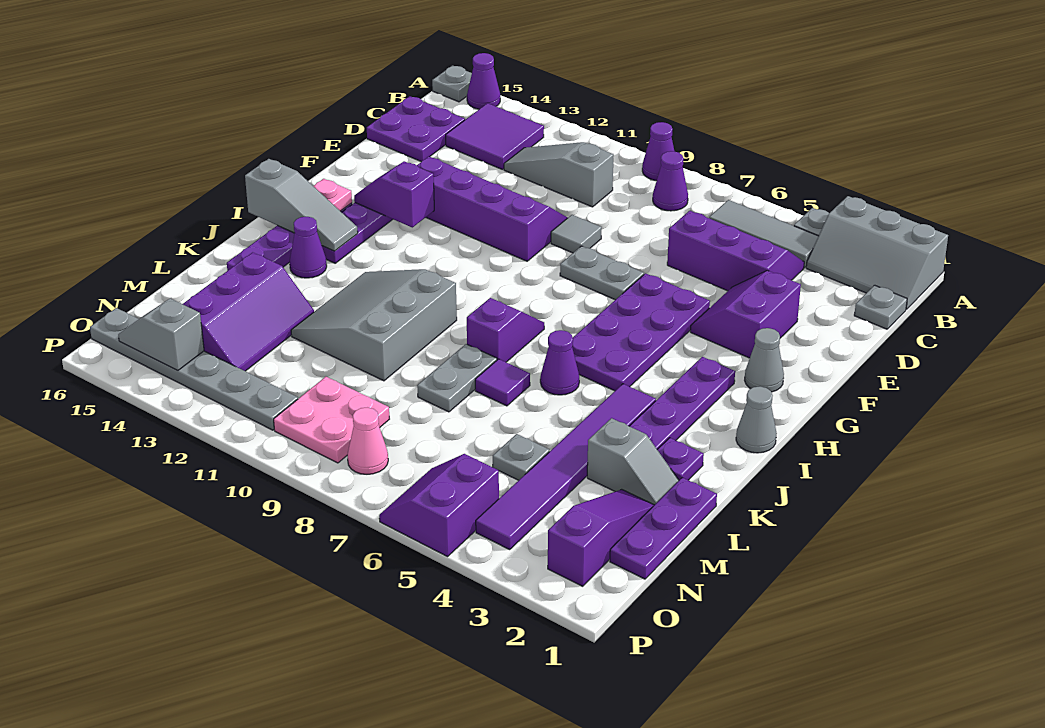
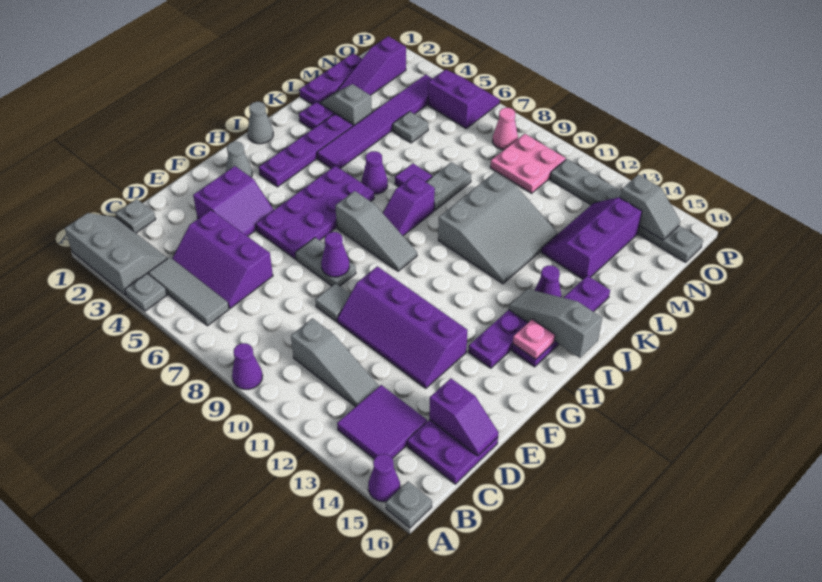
purple 1x1 cone [653,151,688,211] -> purple 1x1 cone moved to [321,232,349,277]
purple 1x2 slope [354,161,434,227] -> purple 1x2 slope moved to [429,378,499,456]
none -> grey 1x3 slope [335,191,417,271]
purple 2x2 slope [379,454,499,557] -> purple 2x2 slope turned to [428,70,500,128]

